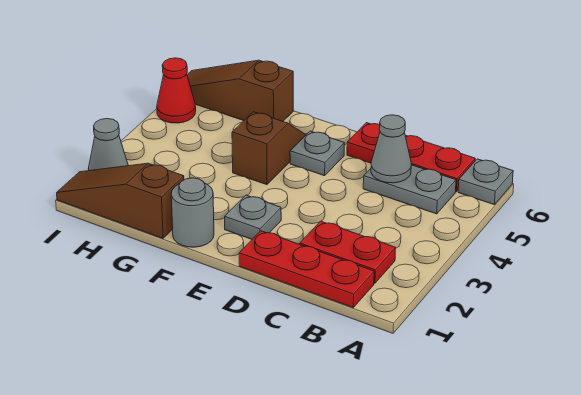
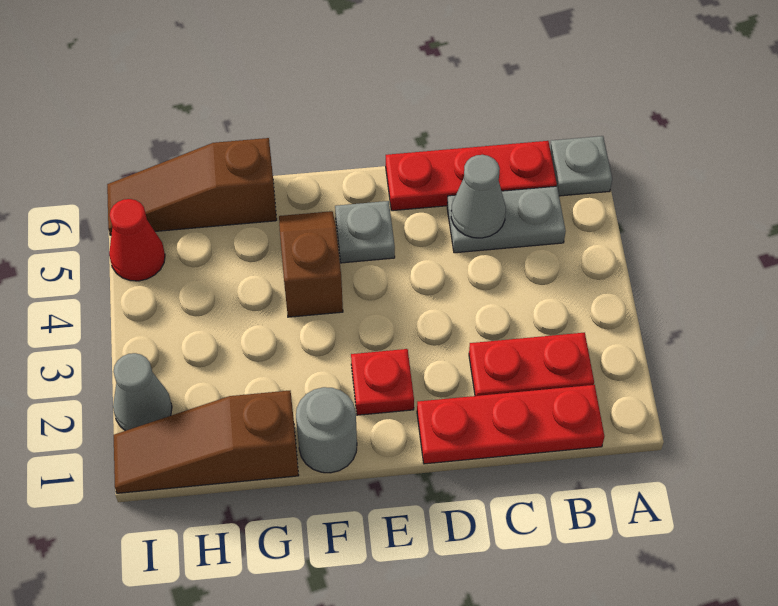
grey 1x1 plate [225,195,281,239] -> red 1x1 plate [351,349,414,415]

